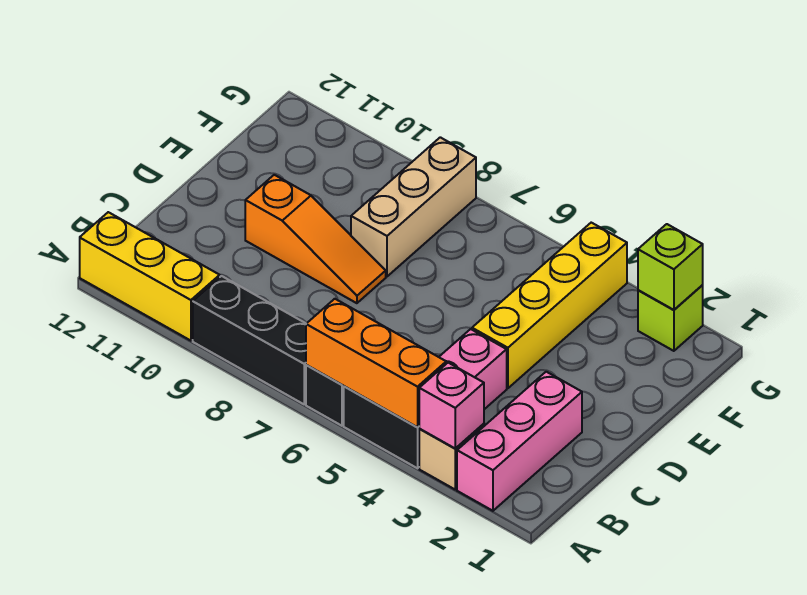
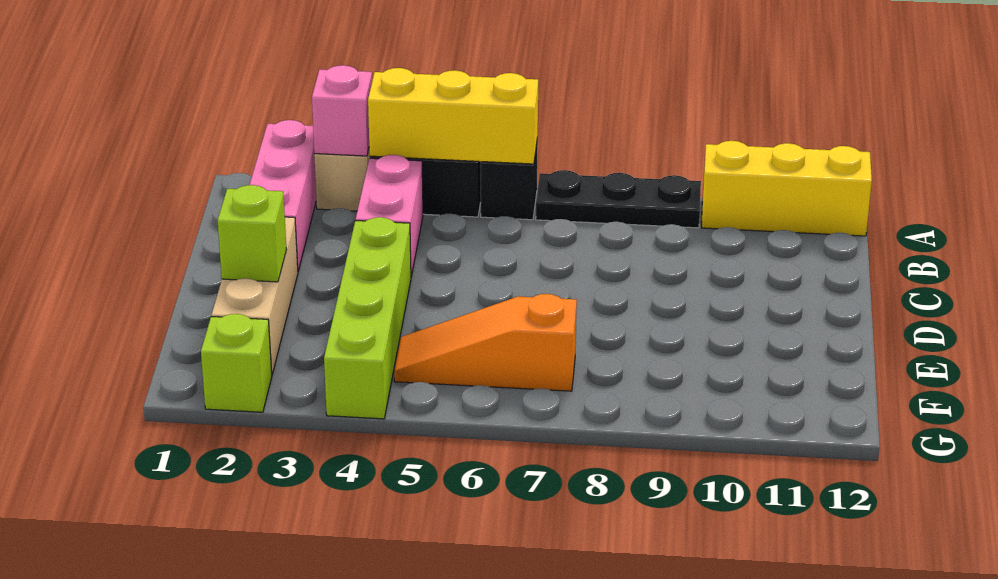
orange 1x3 brick [306,299,446,427] -> yellow 1x3 brick [368,68,538,164]
black 1x3 brick [193,276,306,404] -> black 1x3 plate [536,170,701,228]
yellow 1x4 brick [472,223,627,388] -> lime 1x4 brick [324,217,411,419]
orange 1x3 slope [245,175,386,303] -> orange 1x3 slope moved to [394,294,577,391]
tan 1x3 brick [351,137,476,276] -> tan 1x3 brick moved to [212,217,298,374]
lime 1x1 brick [638,224,703,310] -> lime 1x1 brick moved to [218,185,287,282]

